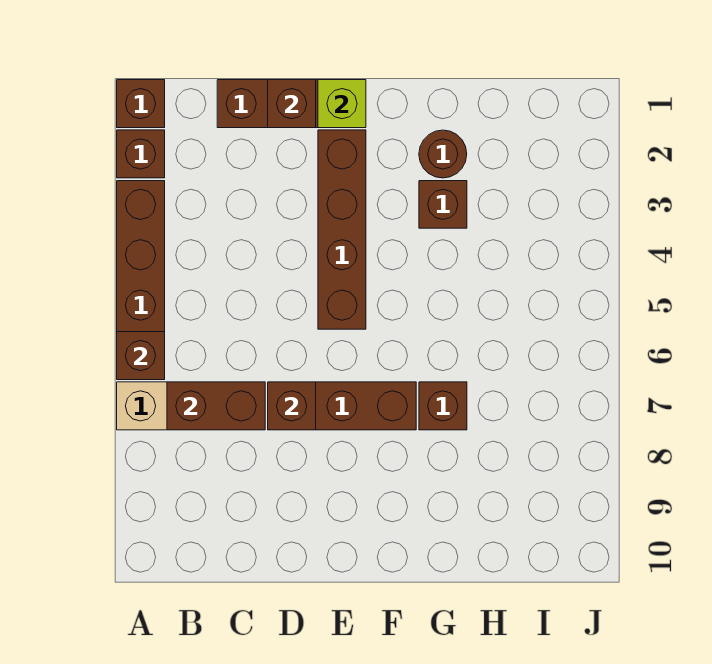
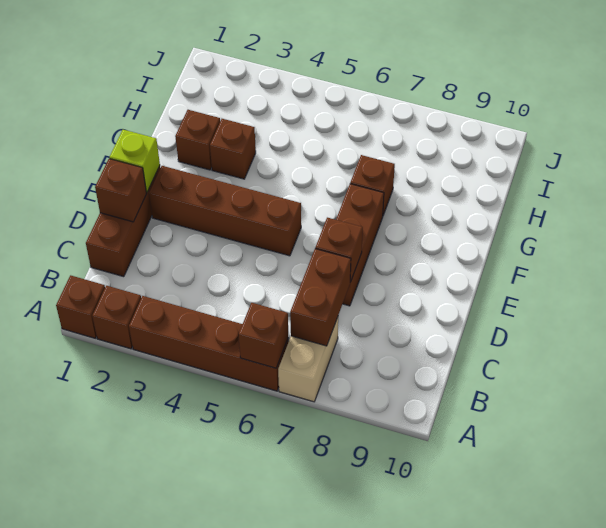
brown 1x1 round brick [419,130,467,178] -> brown 1x1 brick [175,110,220,170]

